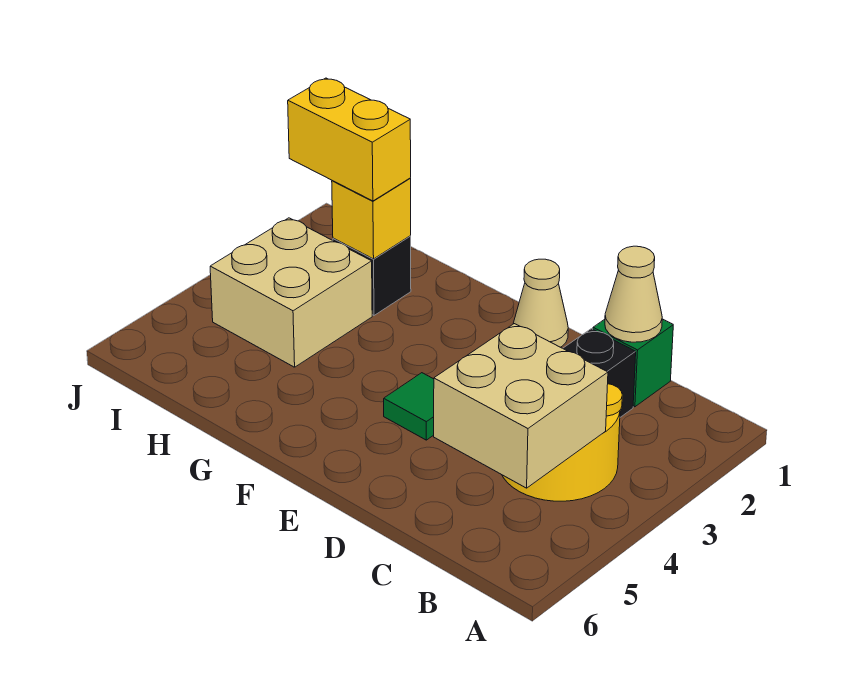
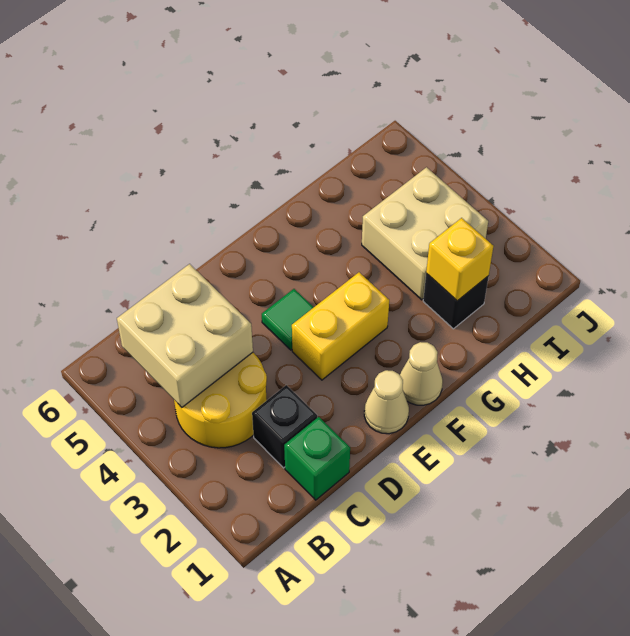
tan 1x1 cone [605,246,662,342] -> tan 1x1 cone moved to [400,342,443,405]
yellow 1x2 brick [288,78,411,201] -> yellow 1x2 brick moved to [292,272,389,380]

